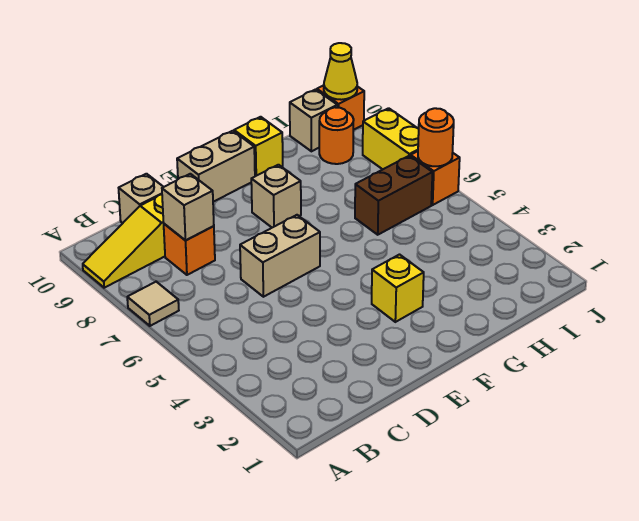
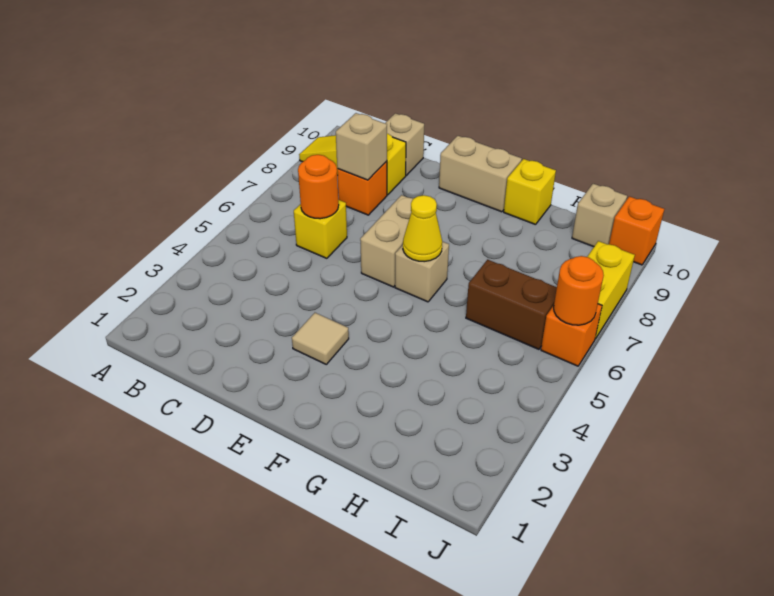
tan 1x1 tile [127,282,179,326] -> tan 1x1 tile moved to [292,313,349,364]
tan 1x2 brick [240,215,320,297] -> tan 1x2 brick turned to [360,195,414,287]
yellow 1x1 brick [372,255,424,322] -> yellow 1x1 brick moved to [294,200,347,258]
tan 1x1 brick [251,165,301,228] -> tan 1x1 brick moved to [395,241,449,302]
orange 1x1 round brick [319,107,354,164] -> orange 1x1 round brick moved to [298,155,339,219]
yellow 1x1 cone [324,43,357,100] -> yellow 1x1 cone moved to [403,195,442,262]

